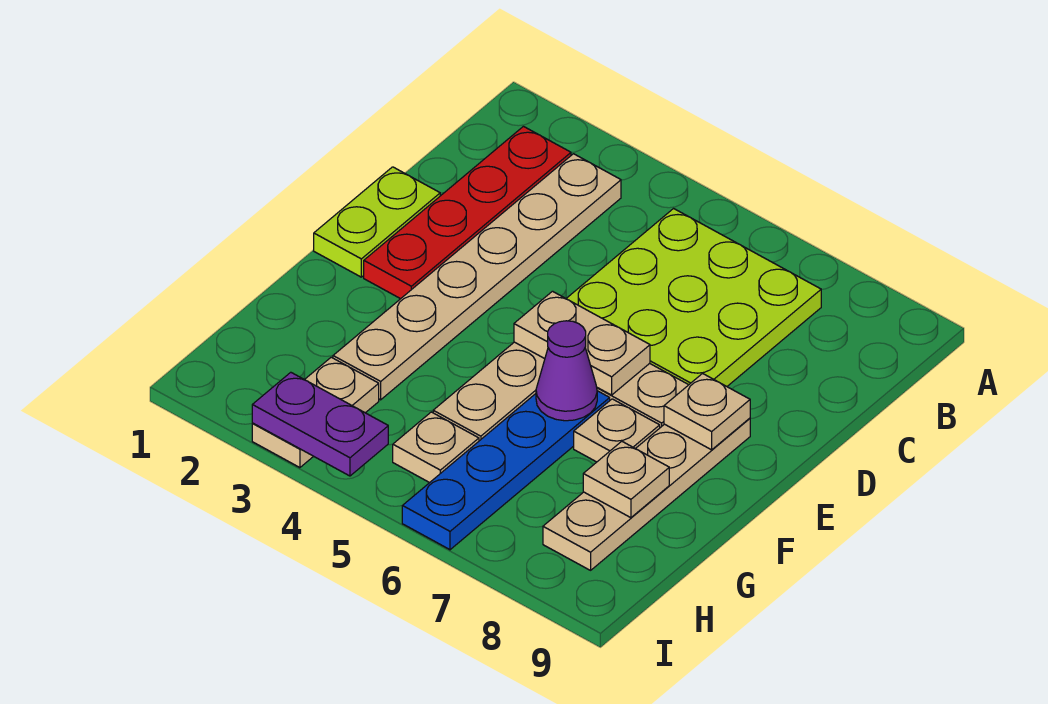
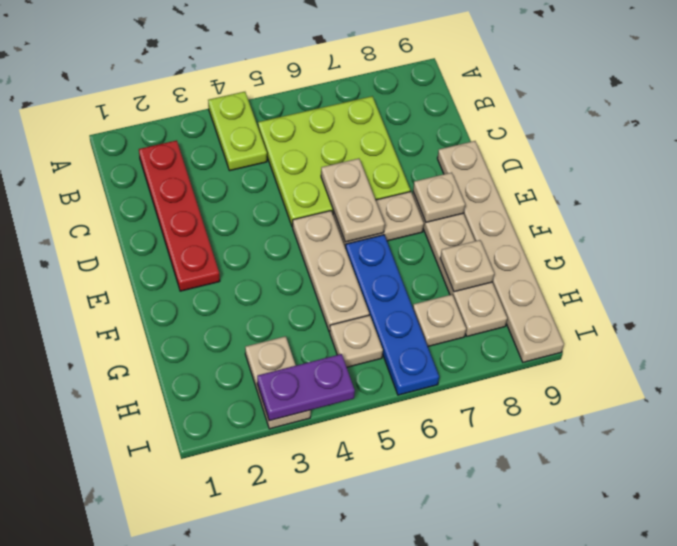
tan 1x6 plate [333,154,621,400] -> tan 1x6 plate moved to [437,141,564,362]
lime 1x2 plate [314,167,440,277] -> lime 1x2 plate moved to [208,92,267,171]
tan 1x2 plate [514,291,650,395] -> tan 1x2 plate turned to [321,159,385,242]
purple 1x1 cone [536,321,597,421] -> none
tan 1x1 plate [574,399,660,462] -> tan 1x1 plate moved to [413,295,466,346]

